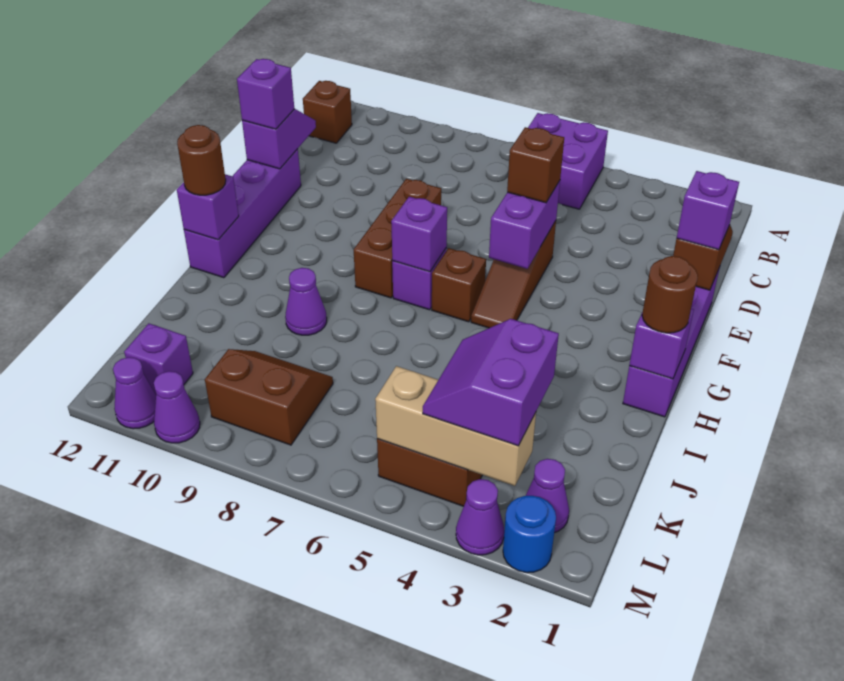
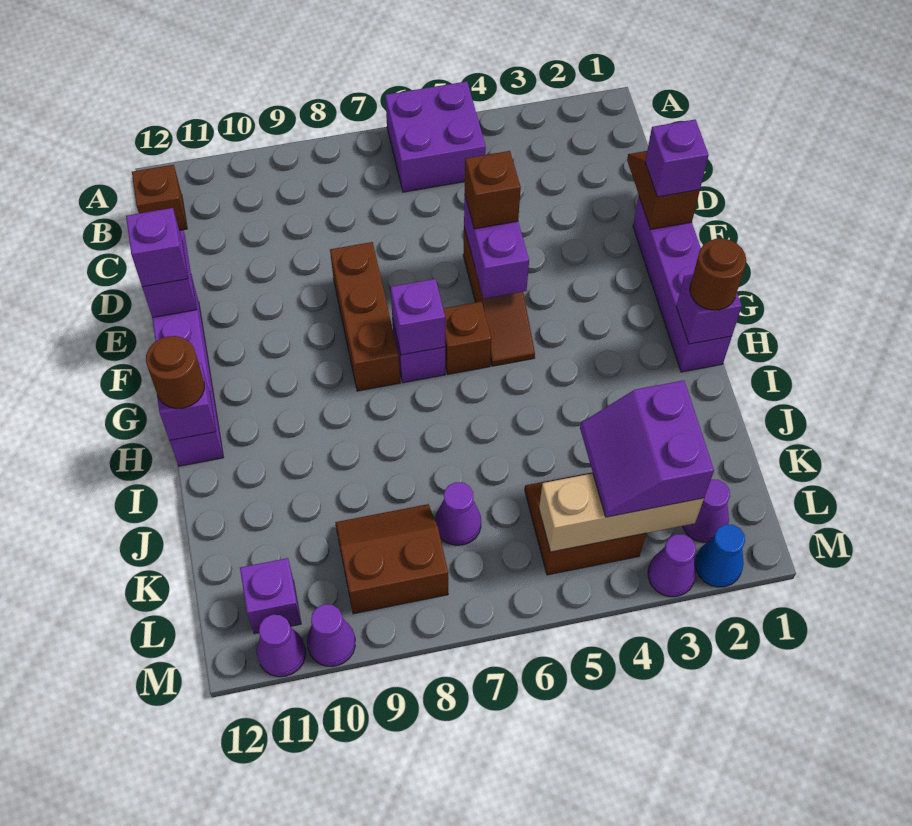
purple 1x1 cone [285,268,327,335] -> purple 1x1 cone moved to [435,482,481,545]
blue 1x1 round brick [503,496,556,573] -> blue 1x1 cone [695,524,745,587]

